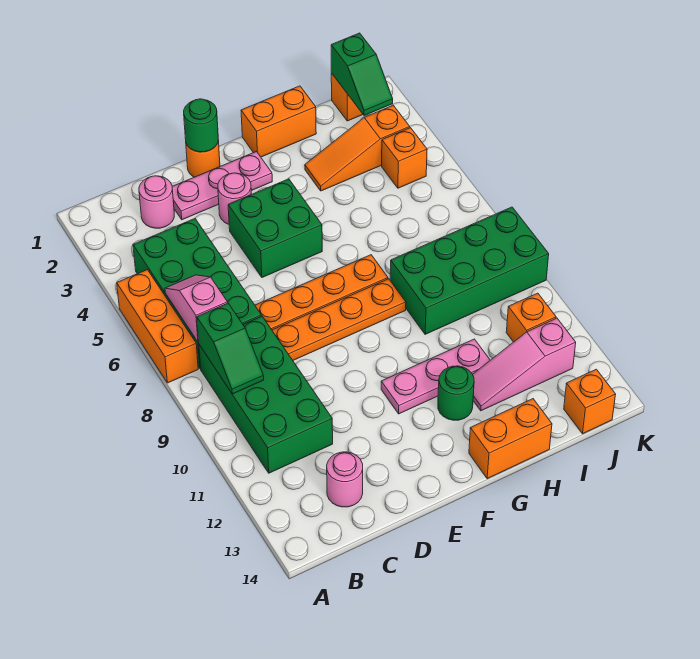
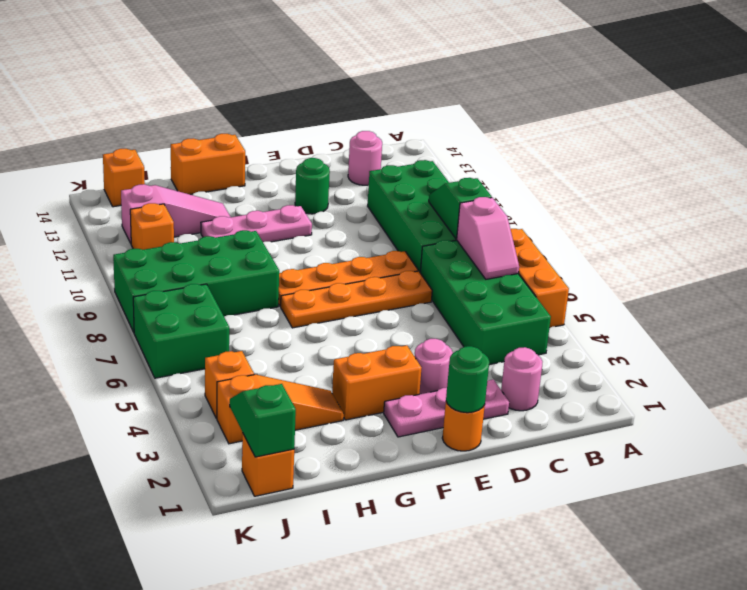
green 2x2 brick [228,179,322,277] -> green 2x2 brick moved to [133,284,229,378]
orange 1x2 brick [241,86,316,157] -> orange 1x2 brick moved to [332,345,421,420]
green 1x1 round brick [438,366,474,420] -> green 1x1 round brick moved to [295,158,330,214]

